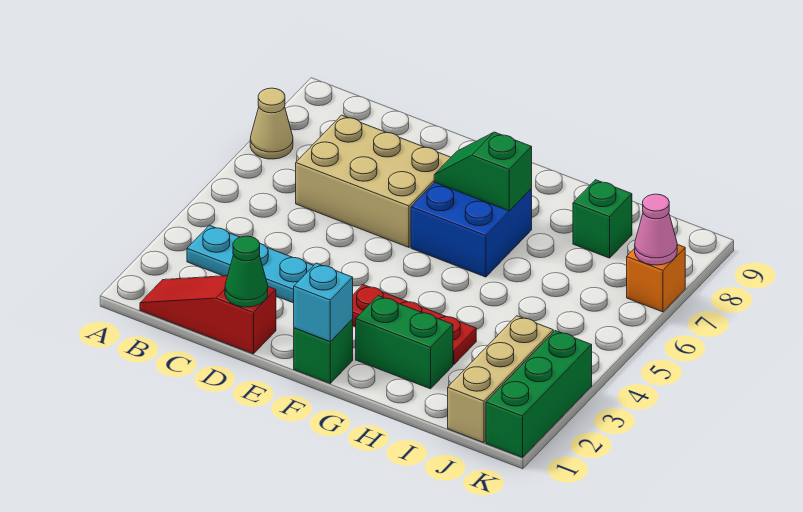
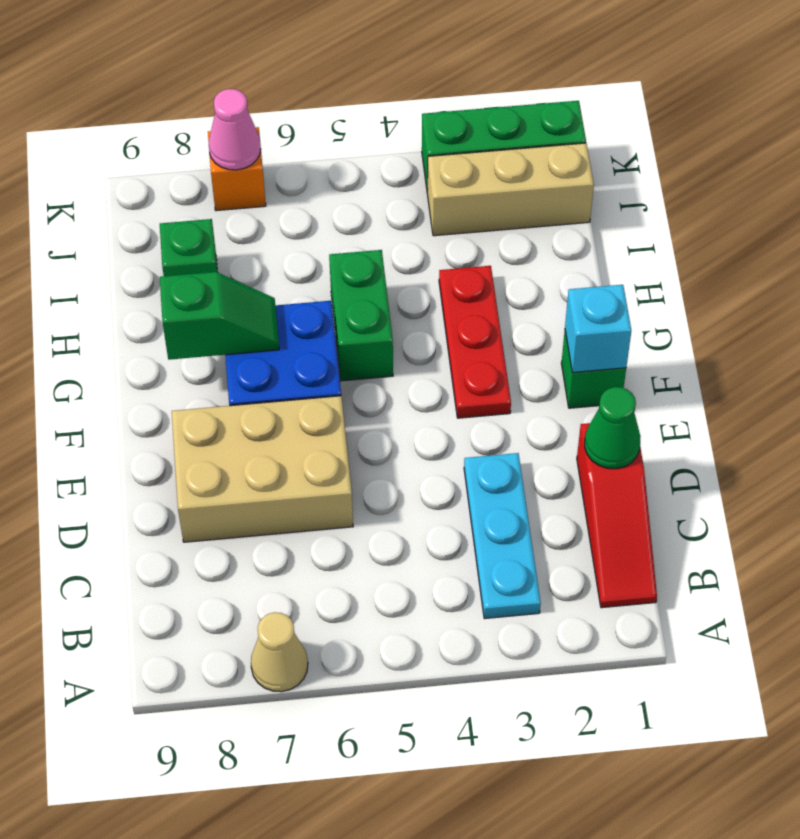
tan 2x3 brick [296,115,451,247] -> tan 2x3 brick turned to [172,396,353,542]
green 1x2 slope [434,132,532,211] -> green 1x2 slope turned to [160,272,279,360]
green 1x2 brick [356,296,453,389] -> green 1x2 brick moved to [329,250,393,381]

